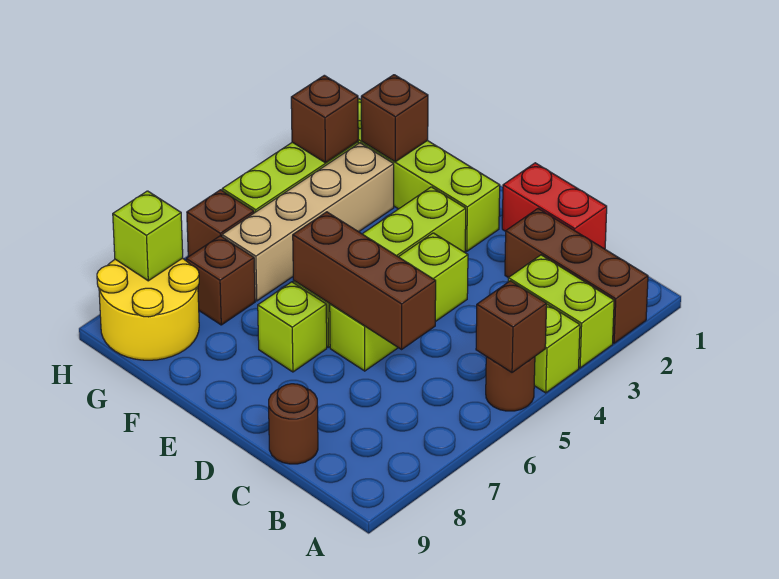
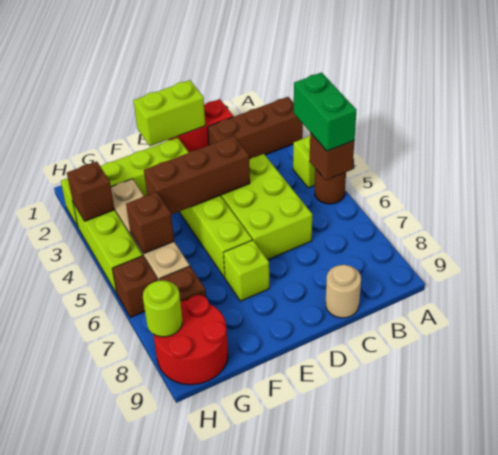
lime 1x2 brick [508,255,614,368] -> lime 1x2 brick moved to [134,80,205,146]
none -> green 1x2 brick [294,73,357,151]
brown 1x3 brick [293,212,436,349] -> brown 1x3 brick moved to [144,136,250,215]
brown 1x1 round brick [269,384,318,464] -> tan 1x1 round brick [326,264,361,318]
lime 1x3 brick [330,233,468,371] -> lime 2x3 brick [220,154,312,260]
brown 1x1 brick [361,75,428,162] -> brown 1x1 brick moved to [126,192,174,253]
yellow 2x2 round brick [97,258,199,360] -> red 2x2 round brick [153,295,228,385]
lime 1x1 brick [113,191,183,281] -> lime 1x1 round brick [143,280,182,337]

